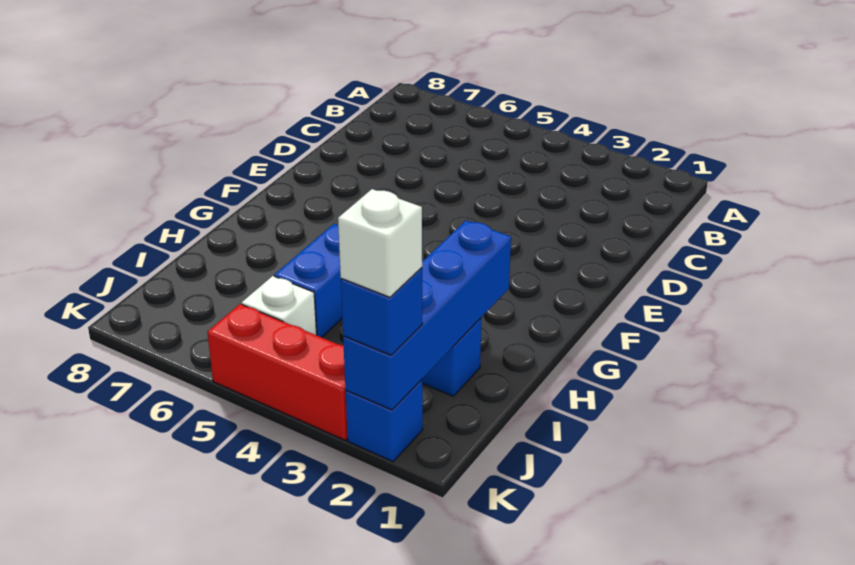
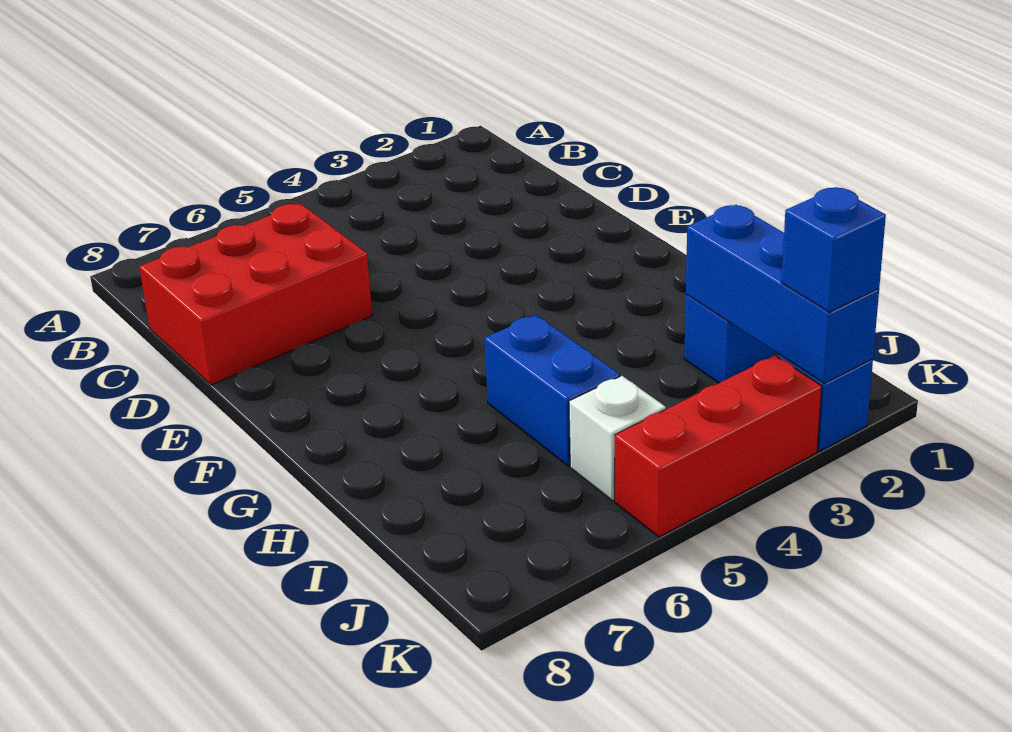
none -> red 2x3 brick [139,204,372,385]
blue 1x4 brick [343,221,511,410] -> blue 1x3 brick [686,205,879,384]
white 1x1 brick [338,189,422,297] -> none

